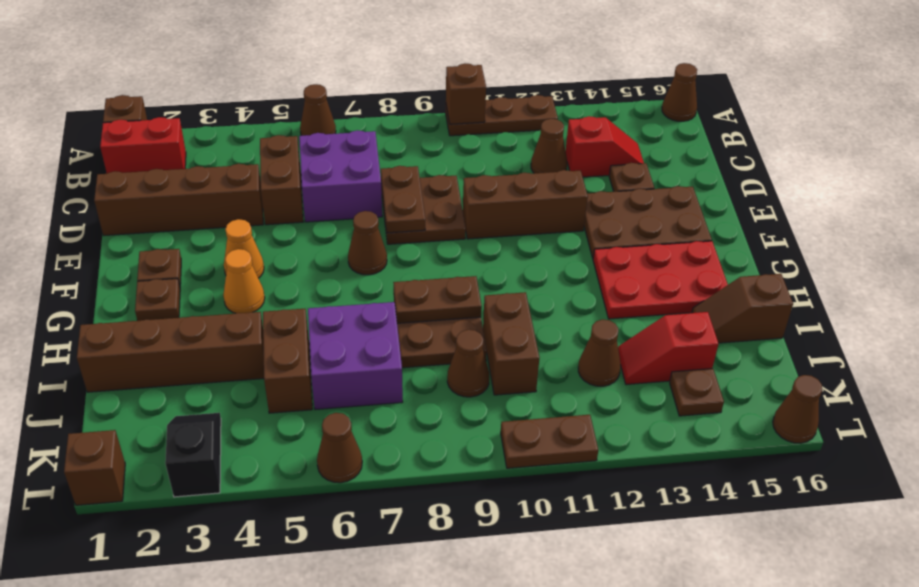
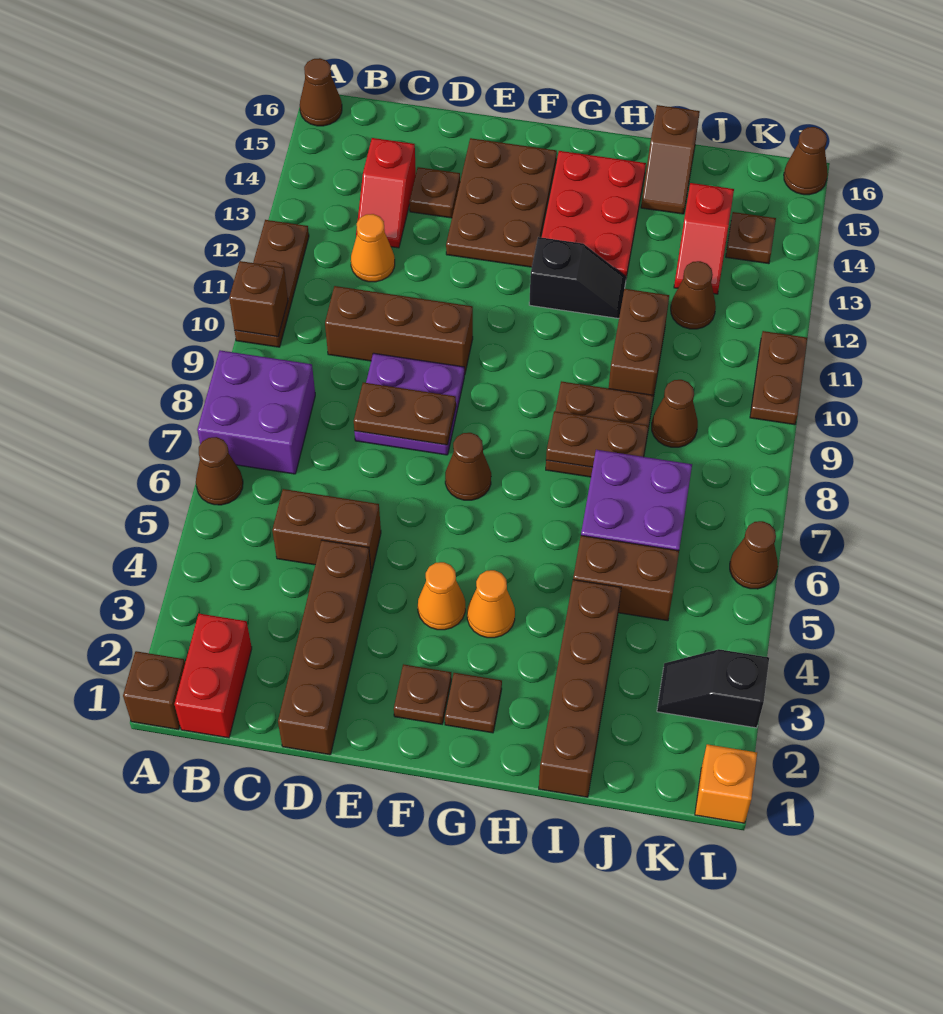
purple 2x2 brick [299,130,382,222] -> purple 2x2 brick moved to [197,350,315,474]
brown 1x1 cone [531,119,567,173] -> orange 1x1 cone [351,214,395,282]
red 1x2 slope [566,116,644,177] -> red 1x2 slope turned to [356,138,416,248]
brown 2x2 plate [381,175,466,244] -> purple 2x2 plate [354,353,464,455]
brown 1x3 brick [463,170,588,239] -> brown 1x3 brick turned to [325,286,473,375]
none -> black 1x2 slope [529,237,626,318]
brown 1x2 plate [393,276,482,323] -> brown 1x2 plate turned to [546,411,648,467]
brown 1x2 brick [483,292,539,395] -> brown 1x2 brick turned to [609,289,669,395]
brown 1x1 brick [64,430,125,505] -> orange 1x1 brick [695,744,757,823]

